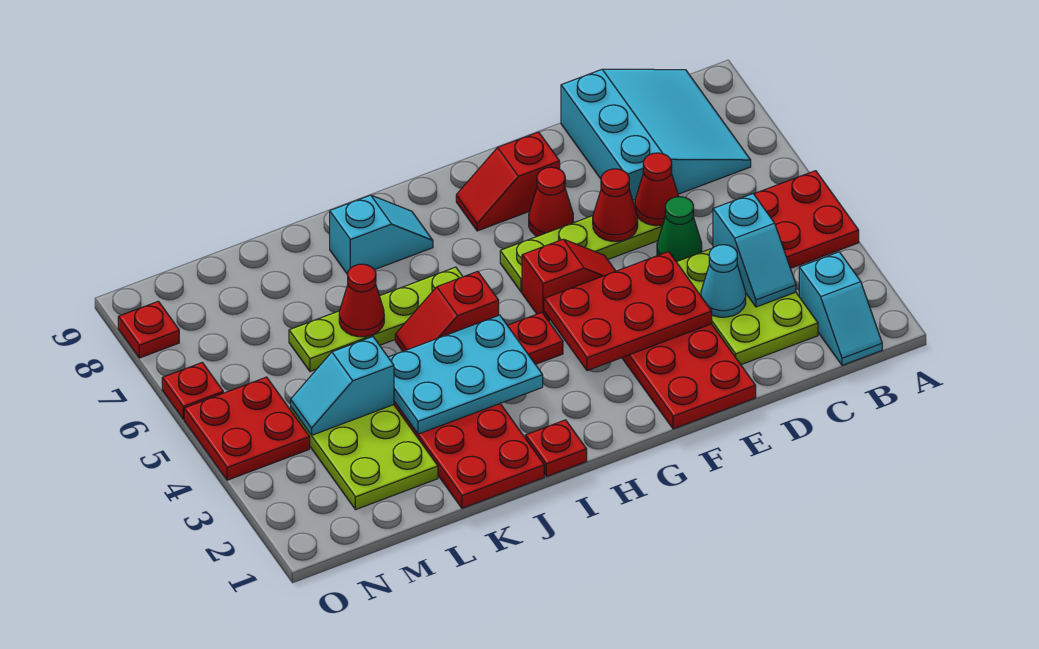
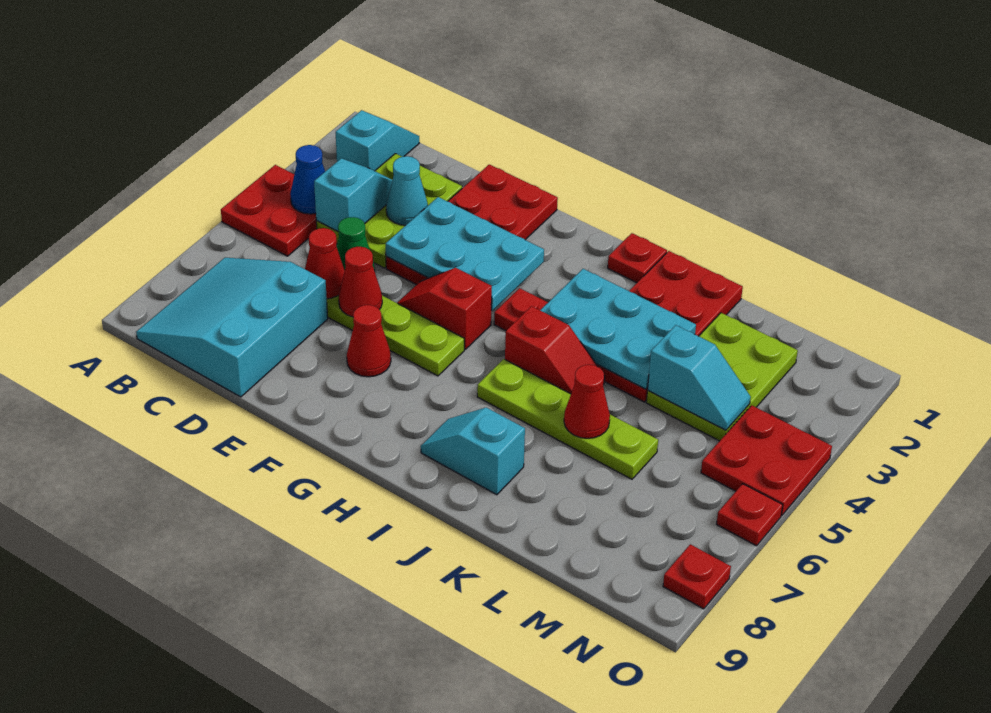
none -> blue 1x1 cone [290,145,325,214]
red 2x3 plate [544,252,712,371] -> cyan 2x3 plate [386,197,544,311]
red 1x2 slope [456,132,560,231] -> none

